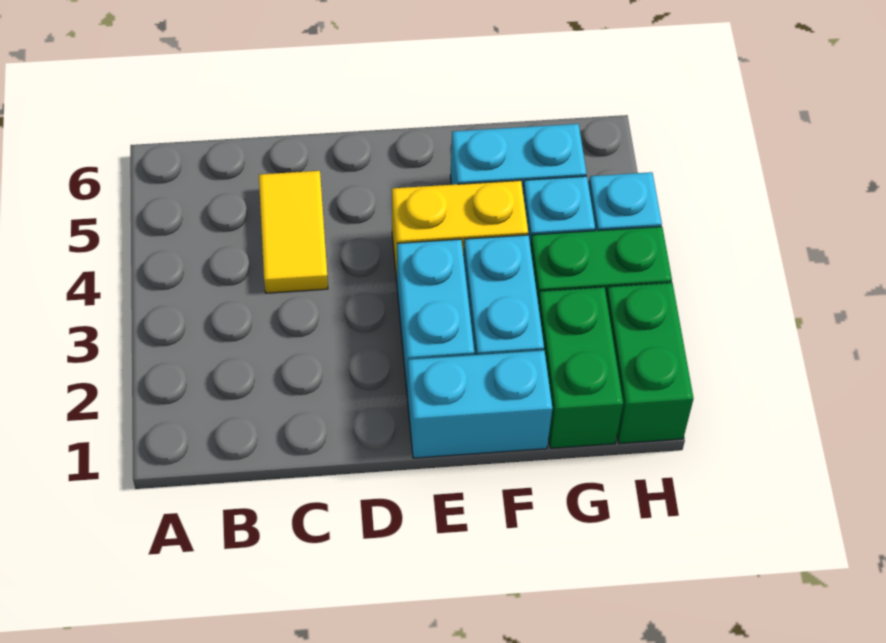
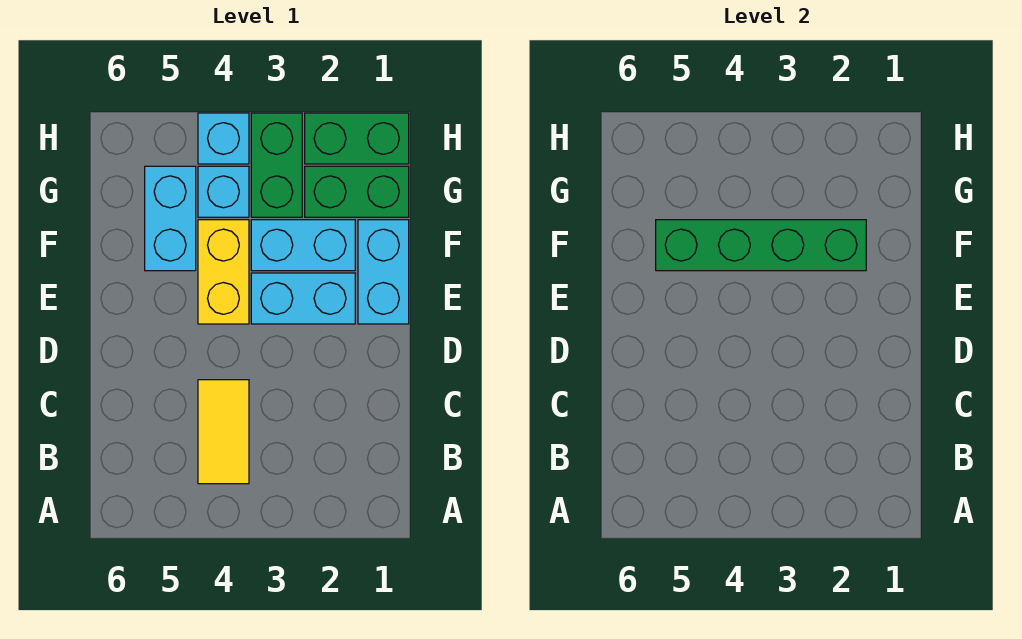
yellow 1x2 tile [259,171,328,293] -> yellow 1x2 tile turned to [198,380,249,484]
none -> green 1x4 brick [656,220,866,271]

